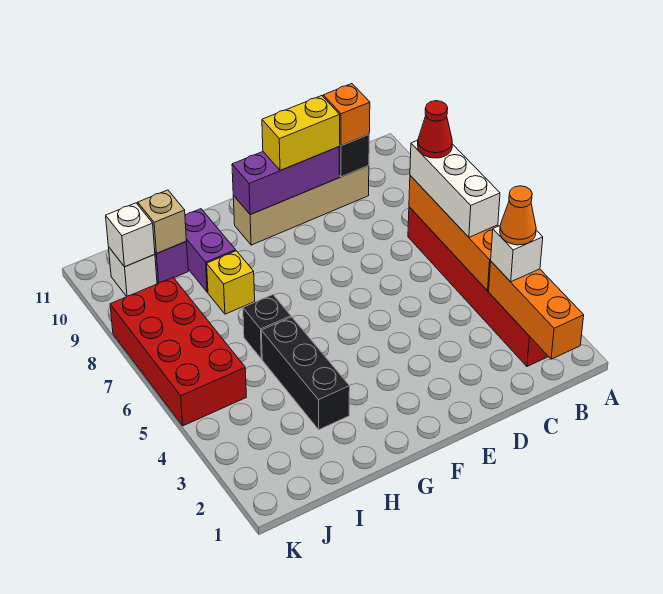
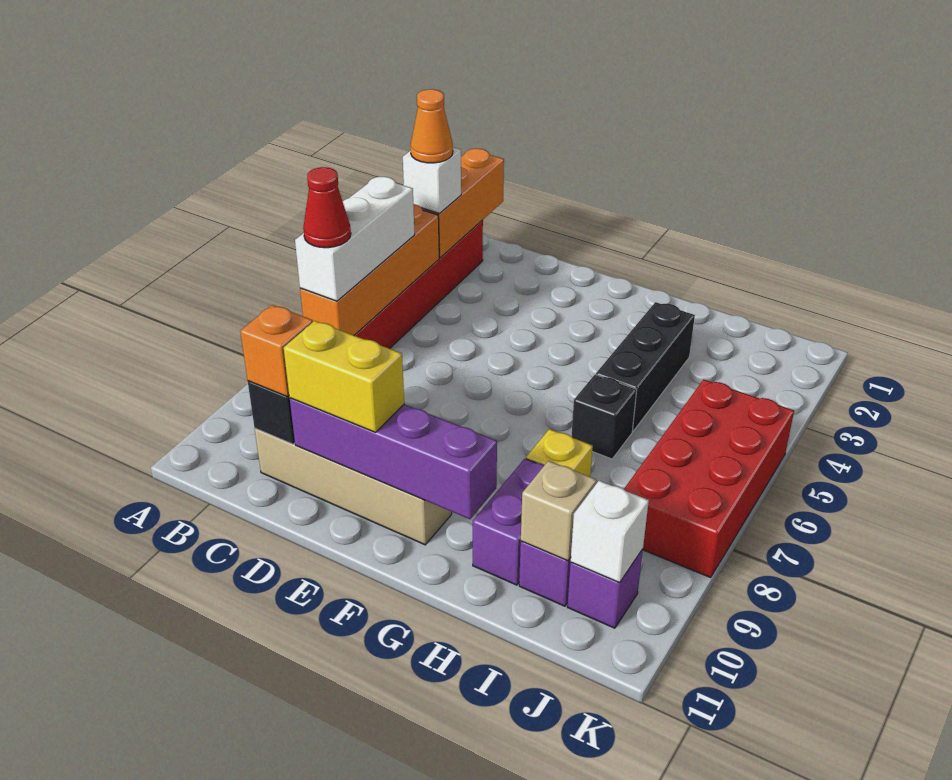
purple 1x3 brick [232,147,340,215] -> purple 1x4 brick [290,398,497,519]
white 1x1 brick [109,248,157,296] -> purple 1x1 brick [567,549,643,628]

